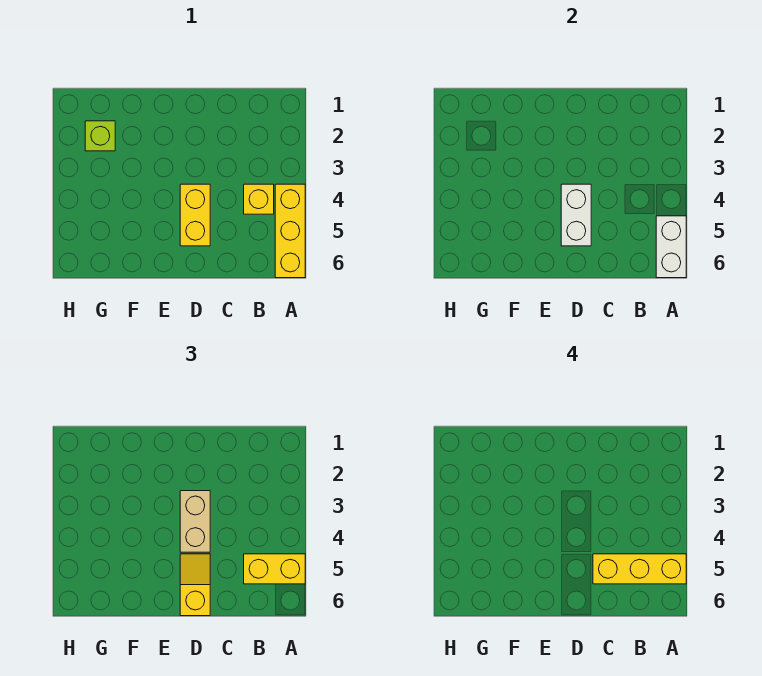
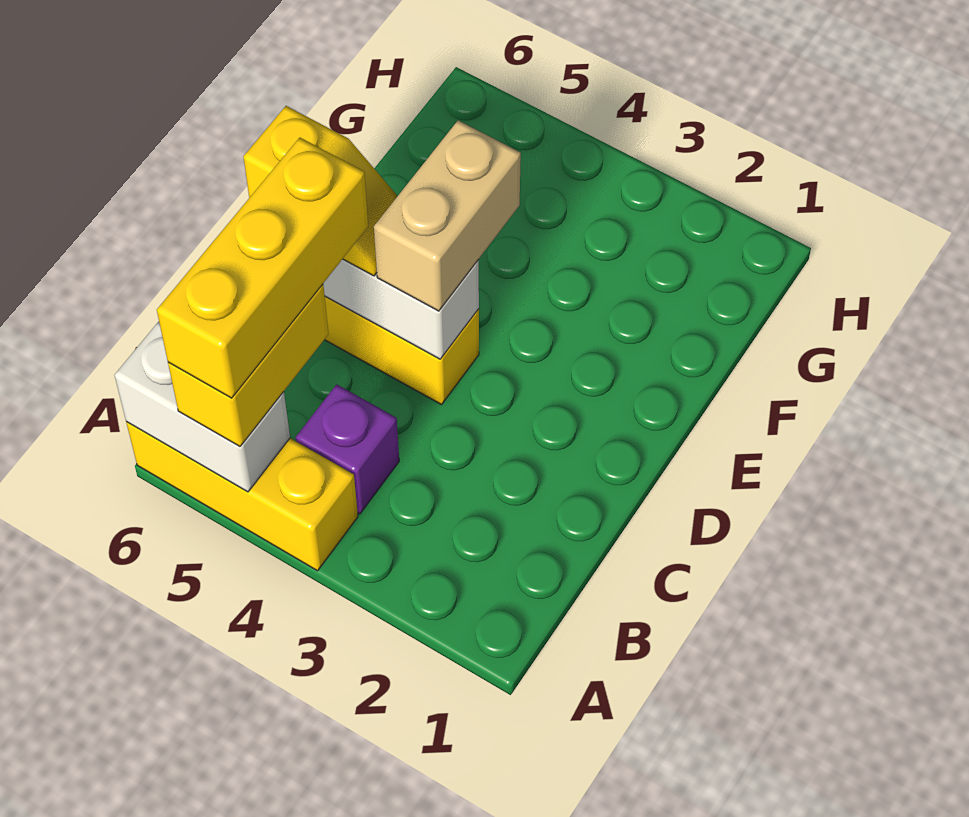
yellow 1x1 brick [244,184,274,214] -> purple 1x1 brick [296,384,399,514]
tan 1x2 brick [180,491,210,552] -> tan 1x2 brick turned to [374,120,521,311]
lime 1x1 brick [85,121,115,151] -> none

